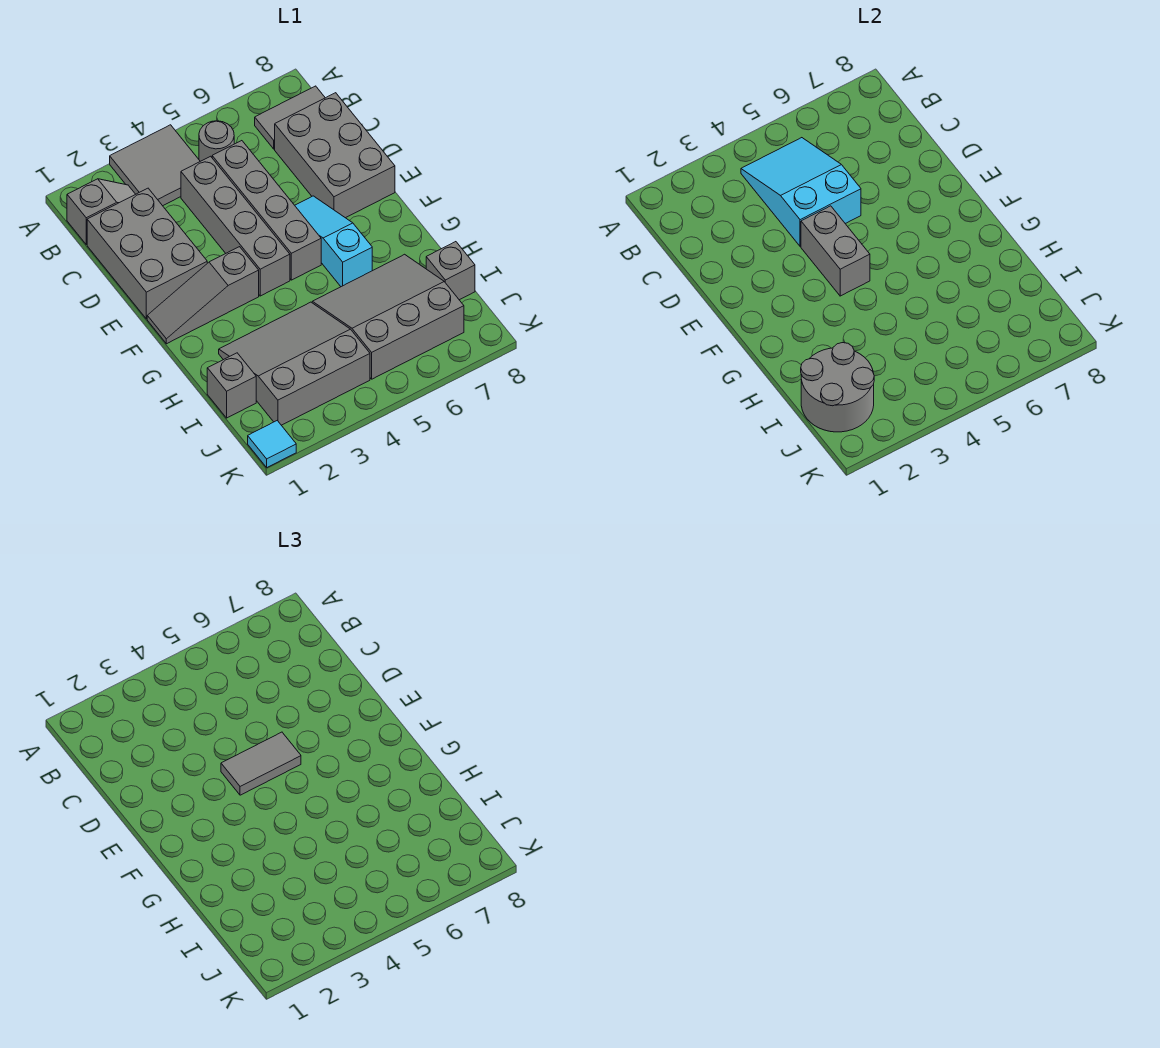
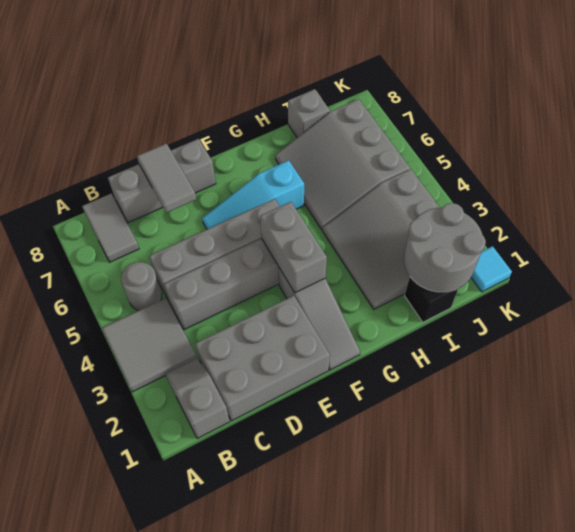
cyan 2x3 slope [741,138,861,246] -> none
grey 2x3 brick [275,93,395,218] -> grey 1x3 brick [108,139,216,223]
grey 1x2 brick [801,206,870,296] -> grey 1x2 brick turned to [260,202,327,293]
grey 1x2 tile [221,732,301,795] -> grey 1x2 tile moved to [137,144,196,213]
grey 1x1 brick [207,353,256,418] -> black 1x1 brick [405,277,458,322]

